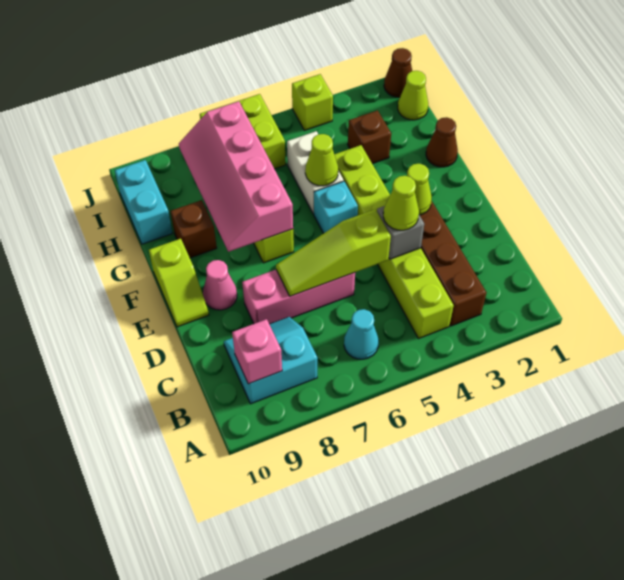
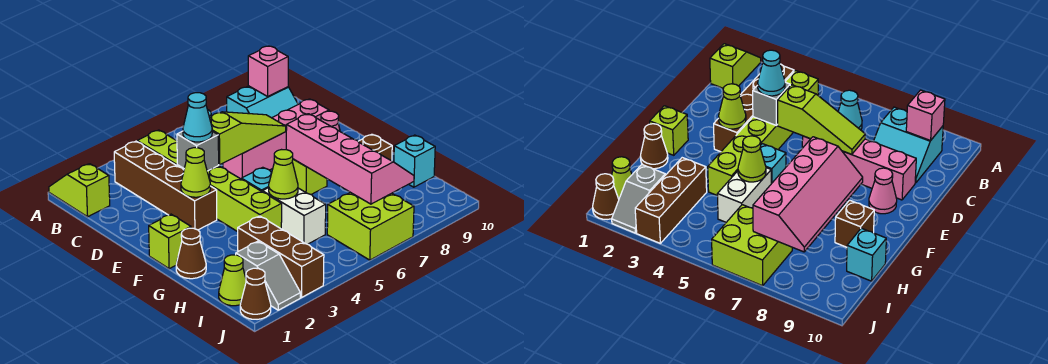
lime 1x1 cone [383,176,419,230] -> cyan 1x1 cone [183,93,212,142]
pink 1x3 brick [242,270,355,324] -> pink 1x4 brick [223,99,329,179]
lime 1x2 slope [149,239,209,327] -> lime 1x2 slope moved to [49,164,110,217]
brown 1x1 brick [348,110,391,164] -> brown 1x3 brick [238,216,324,297]
cyan 1x2 brick [115,160,172,244] -> cyan 1x1 brick [394,135,435,187]
none -> grey 1x2 slope [236,241,300,310]
lime 1x1 brick [292,74,333,131] -> lime 1x1 brick moved to [149,214,191,269]

